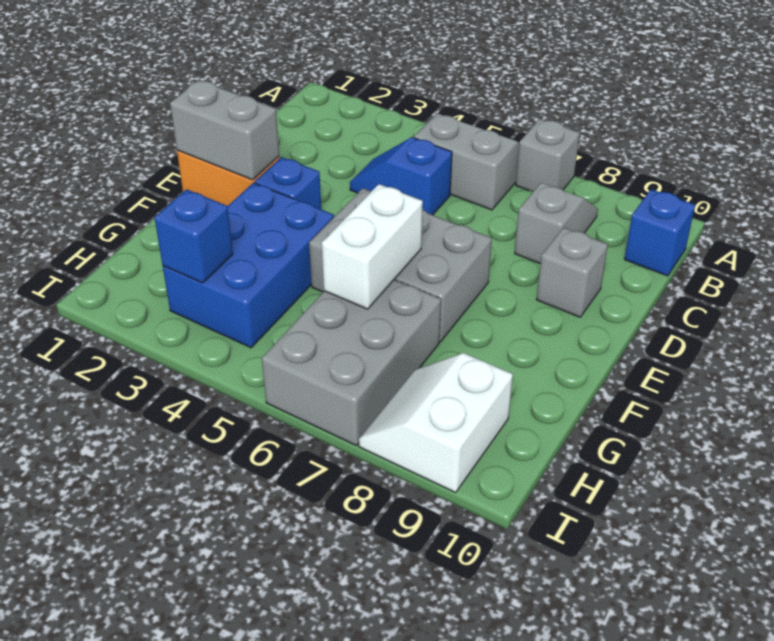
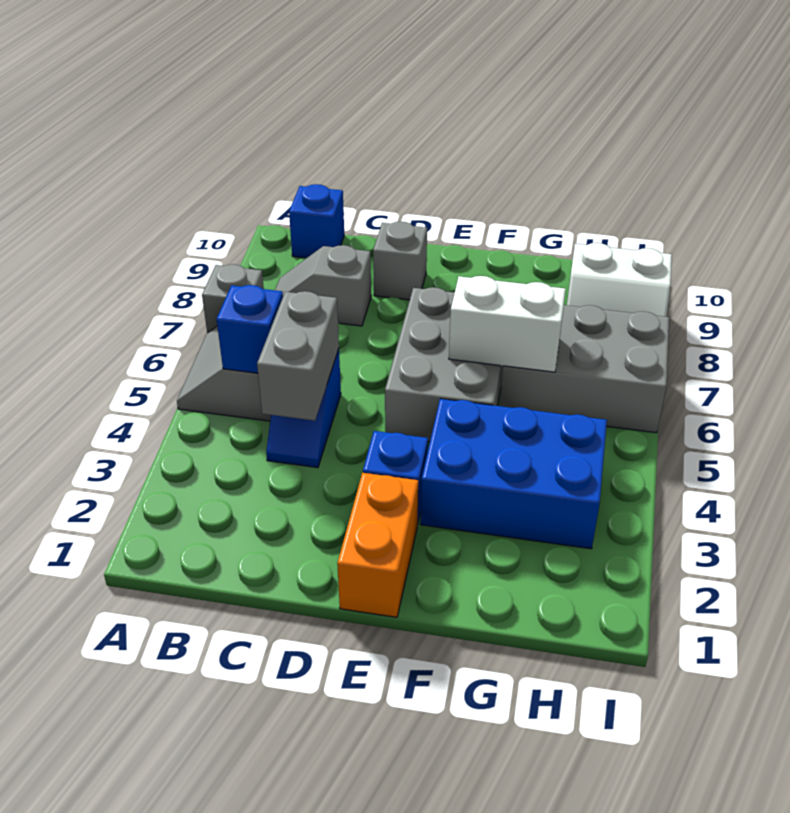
grey 1x2 brick [170,80,279,180] -> grey 1x2 brick moved to [257,291,339,421]
blue 1x1 brick [155,189,233,283] -> blue 1x1 brick moved to [217,285,283,373]

